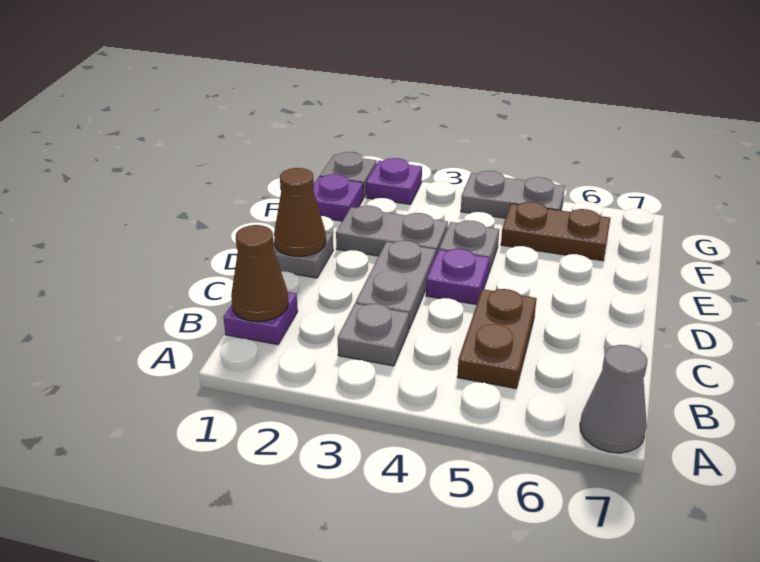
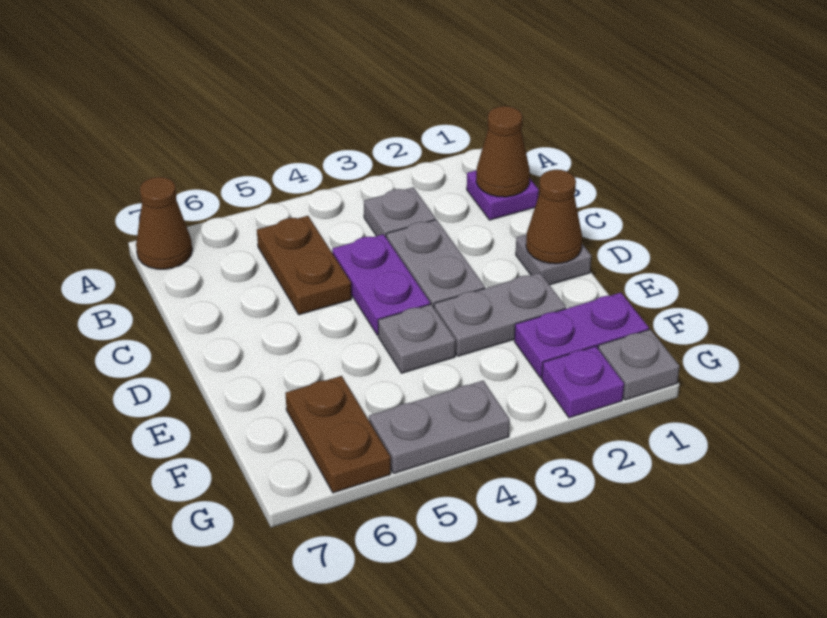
grey 1x1 cone [580,345,648,453] -> brown 1x1 cone [136,177,192,269]
purple 1x1 plate [426,249,490,305] -> purple 1x2 plate [332,234,430,335]
purple 1x1 plate [313,174,363,221] -> purple 1x2 plate [514,293,649,378]
brown 1x2 plate [501,202,611,261] -> brown 1x2 plate turned to [285,376,391,493]

